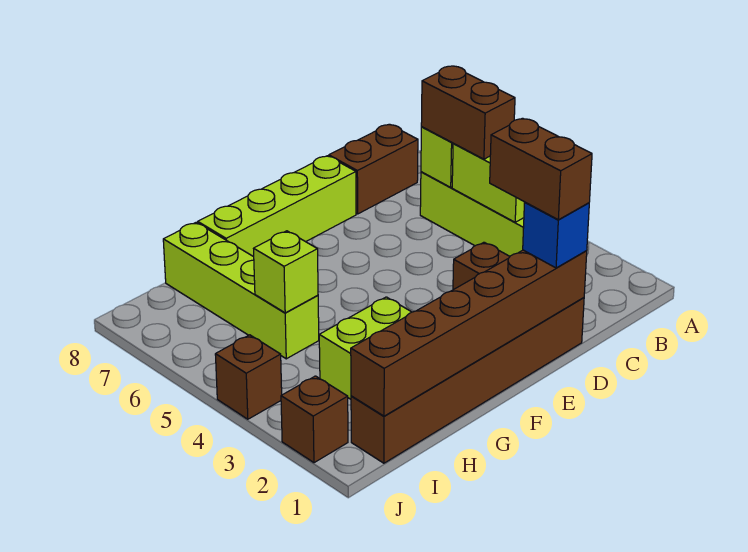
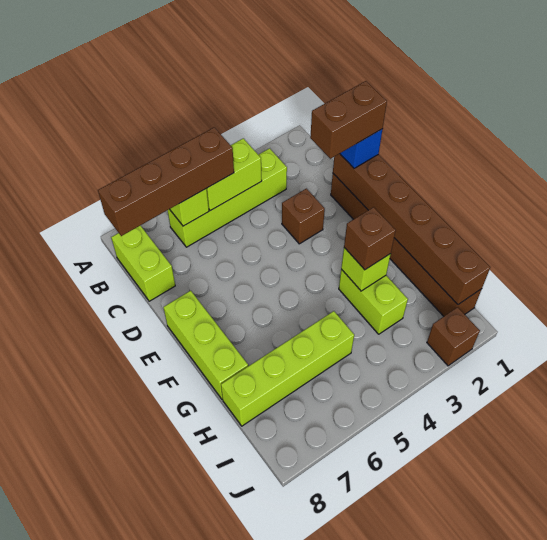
brown 1x2 brick [421,66,515,159] -> brown 1x4 brick [98,127,234,236]
brown 1x2 brick [329,124,418,214] -> lime 1x2 brick [111,226,175,301]
lime 1x4 brick [198,156,356,257] -> lime 1x3 brick [163,291,248,399]
lime 1x1 brick [254,231,318,313] -> lime 1x1 brick moved to [341,248,391,291]
brown 1x1 brick [215,335,282,419] -> brown 1x1 brick moved to [344,207,396,270]

